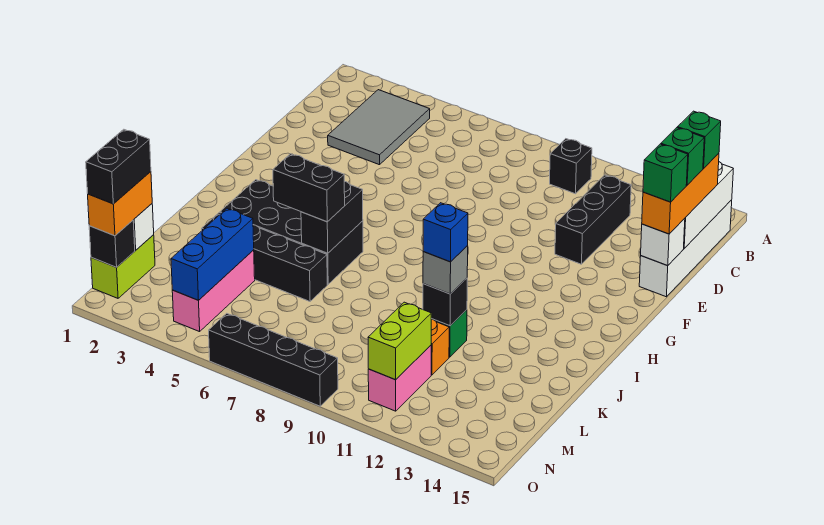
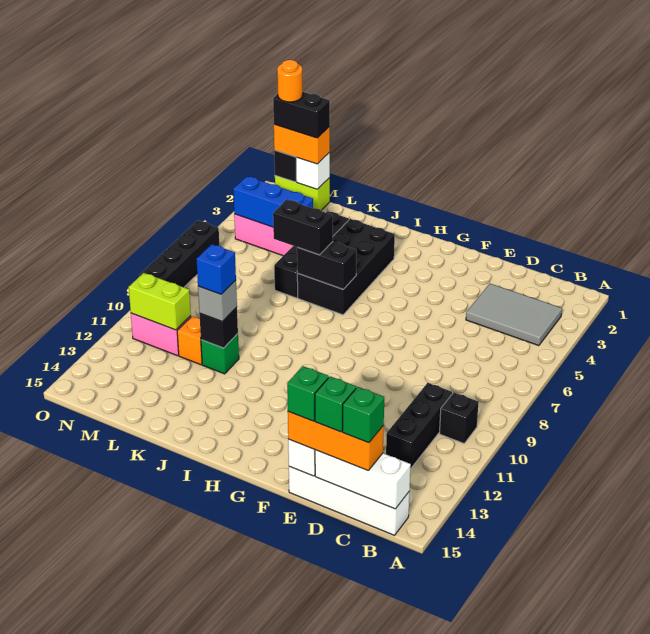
black 1x3 brick [555,175,631,264] -> black 1x3 brick turned to [386,383,452,469]
black 1x2 brick [273,154,345,222] -> black 1x2 brick turned to [273,200,333,255]
none -> orange 1x1 round brick [277,60,303,102]

